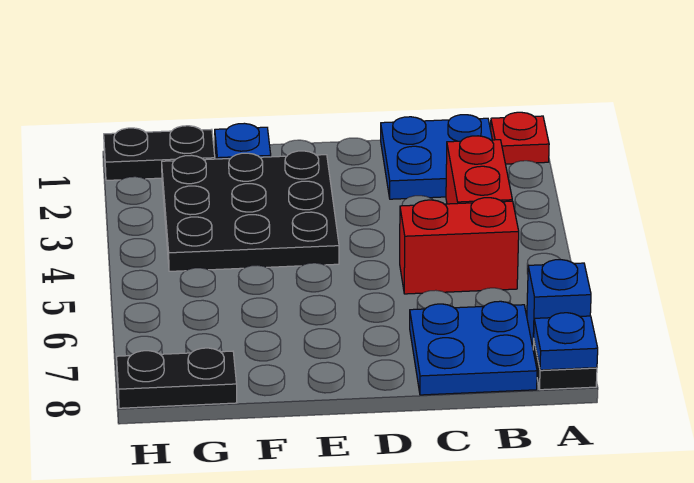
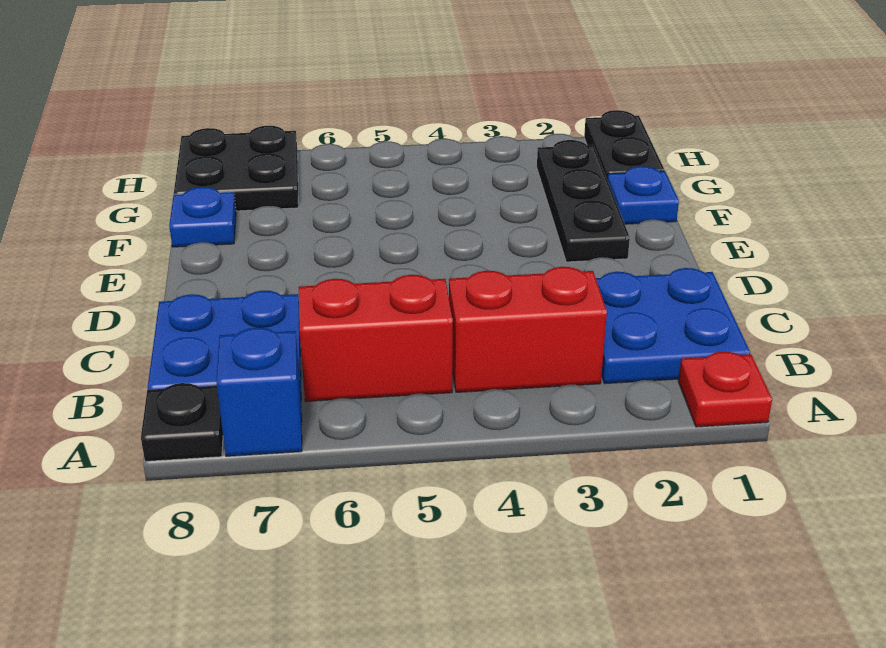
blue 1x1 plate [534,313,598,370] -> blue 1x1 plate moved to [169,187,236,247]
red 1x2 brick [400,198,519,294] -> red 1x2 brick turned to [299,275,453,402]
black 3x3 plate [162,151,339,271] -> black 1x3 plate [537,140,630,262]
black 1x2 plate [117,348,237,408] -> black 2x2 plate [174,126,298,211]

